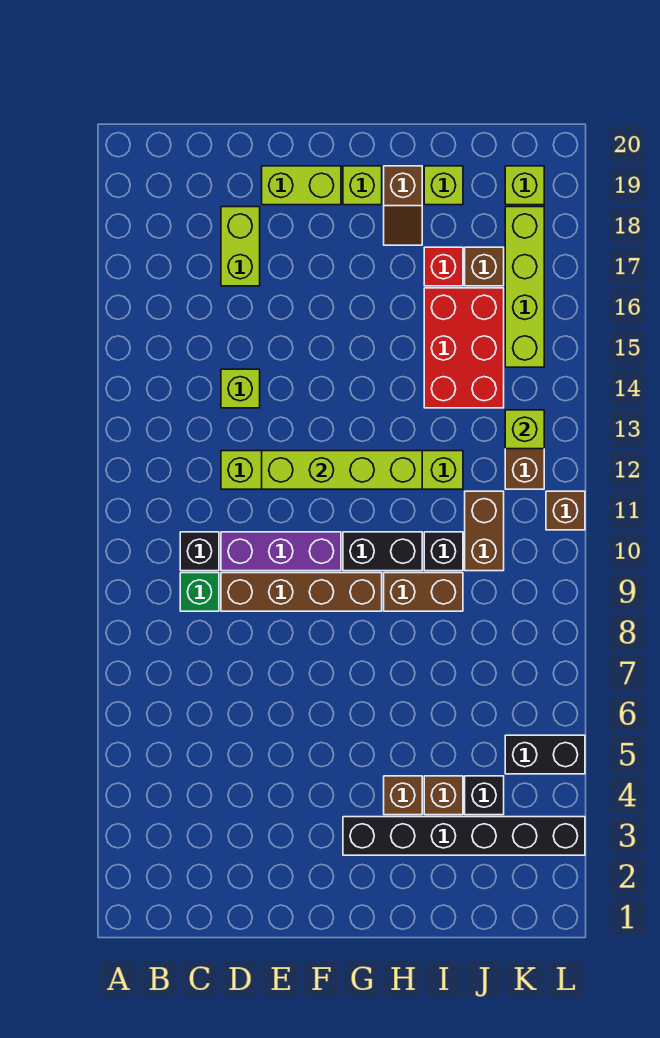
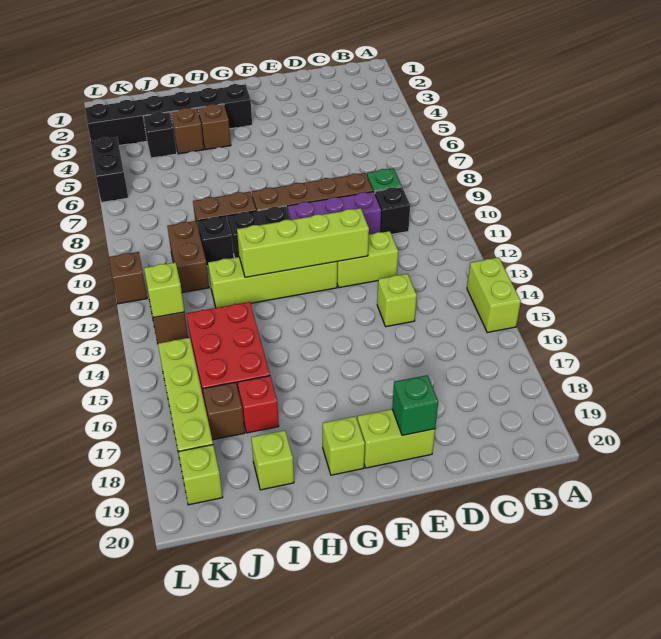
lime 1x2 brick [221,207,260,286] -> lime 1x2 brick moved to [467,257,521,333]
none -> green 1x1 brick [392,375,438,435]
brown 1x2 slope [384,166,422,245] -> none
black 1x2 brick [505,735,585,774] -> black 1x2 brick turned to [90,137,128,202]

